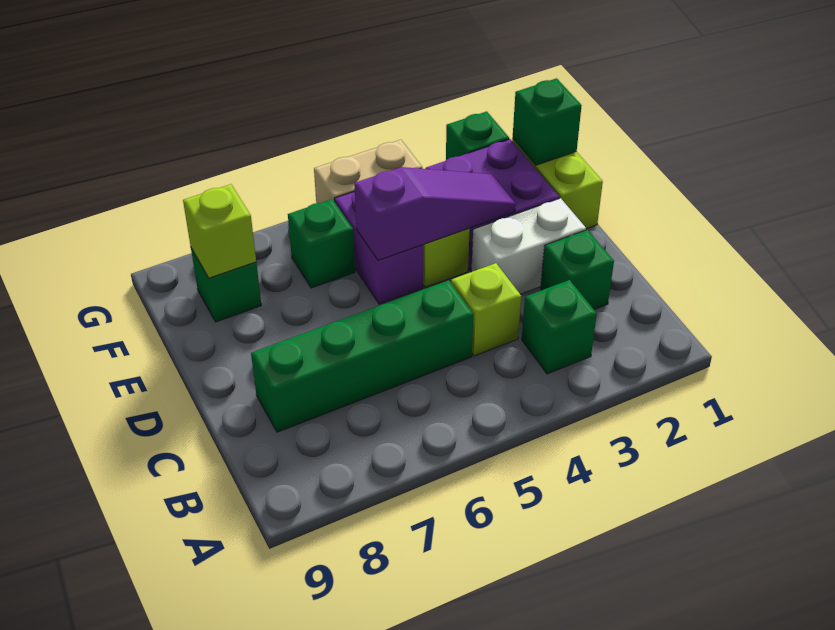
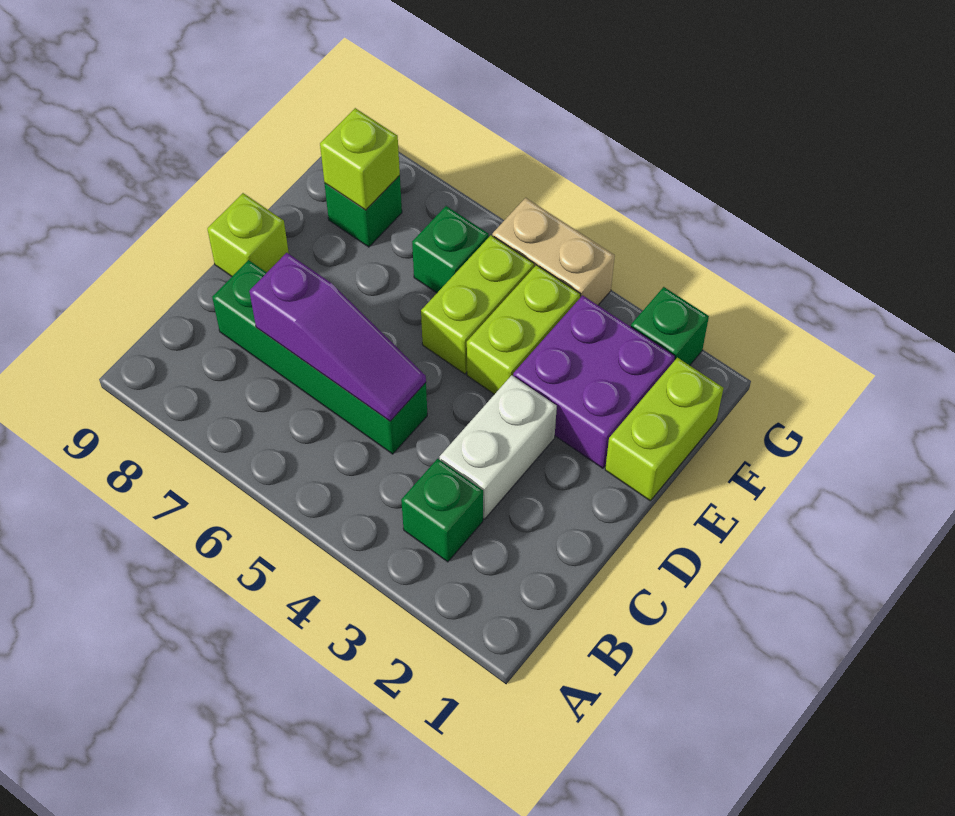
green 1x1 brick [541,230,614,309] -> none
lime 1x1 brick [451,263,521,356] -> lime 1x1 brick moved to [207,193,289,276]
white 1x2 brick [471,198,586,294] -> white 1x2 brick turned to [440,375,557,519]
purple 1x3 slope [354,167,516,260] -> purple 1x3 slope moved to [249,253,426,421]
purple 1x2 brick [335,192,423,304] -> lime 1x2 brick [421,235,534,374]
green 1x1 brick [513,78,582,165] -> none

